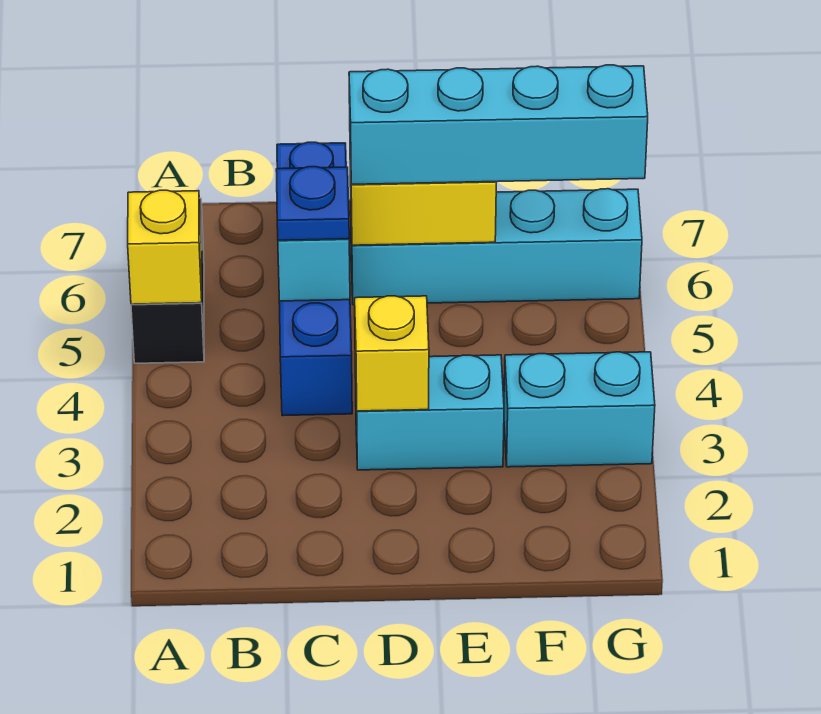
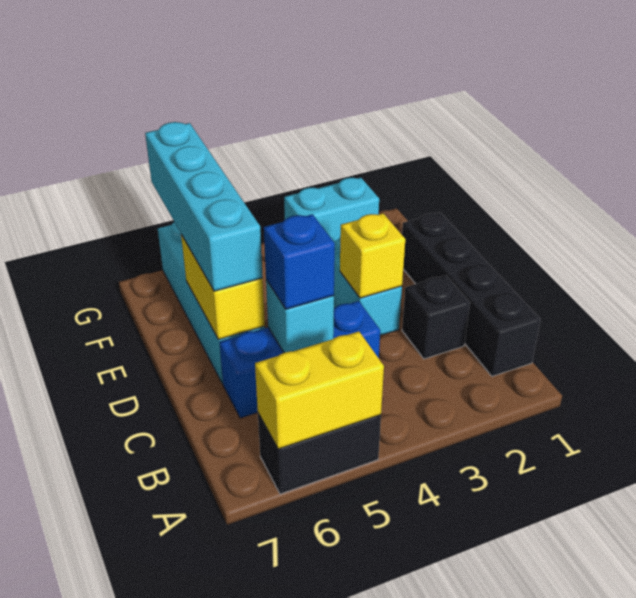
yellow 1x1 brick [128,190,202,304] -> yellow 1x2 brick [255,331,384,449]
none -> black 1x4 brick [402,213,540,376]
none -> black 1x1 brick [402,275,470,359]
blue 1x4 brick [277,142,352,416] -> blue 1x3 brick [219,301,380,418]
blue 1x1 plate [276,167,349,240] -> blue 1x1 brick [264,214,335,309]
cyan 1x2 brick [504,352,655,467] -> cyan 1x2 brick turned to [284,178,379,241]

